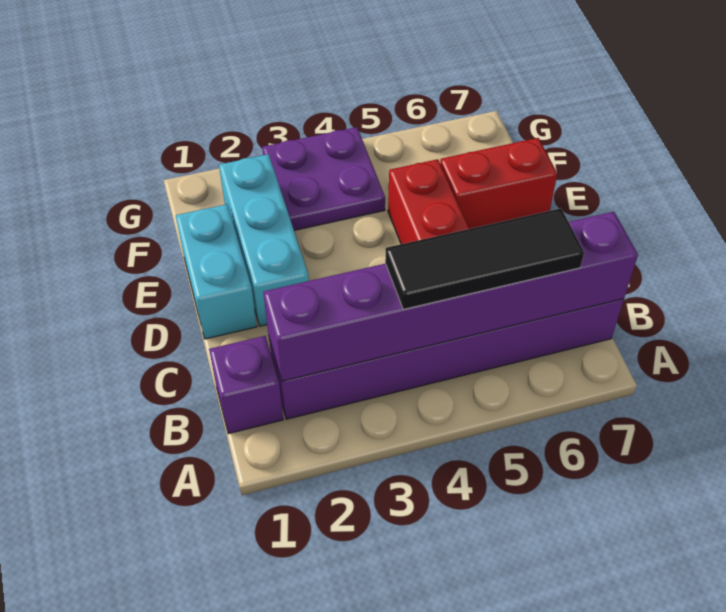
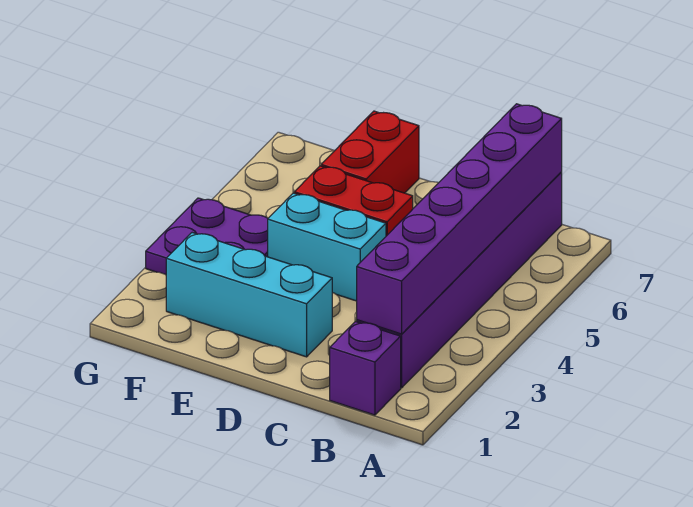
black 1x3 tile [385,208,584,309] -> none
cyan 1x2 brick [176,204,257,339] -> cyan 1x2 brick moved to [268,193,386,301]

